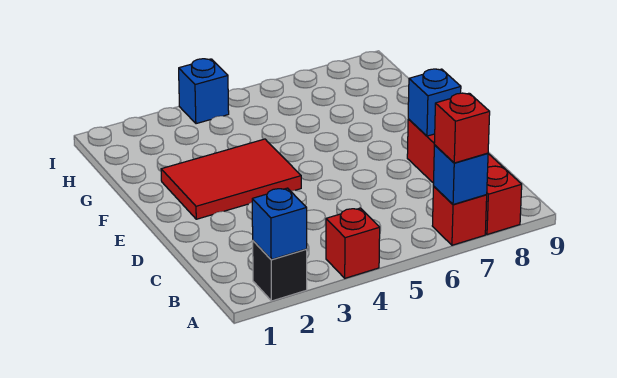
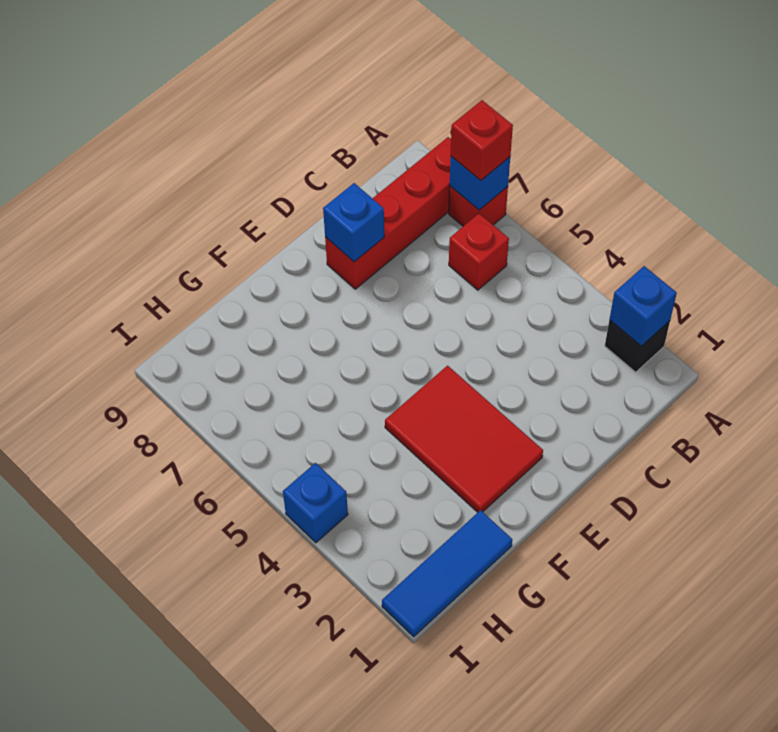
red 1x1 brick [326,208,380,278] -> red 1x1 brick moved to [449,214,509,290]
none -> blue 1x3 tile [382,510,512,637]

